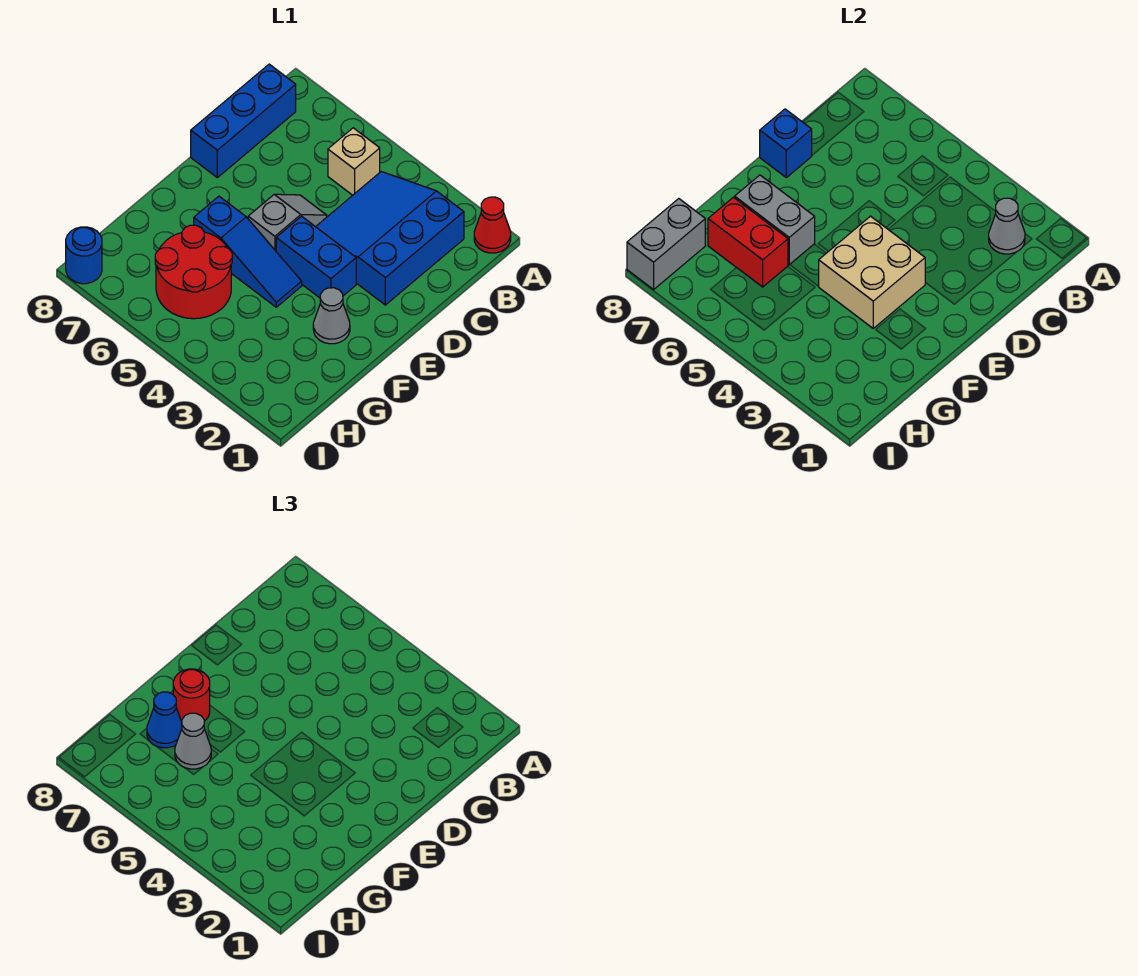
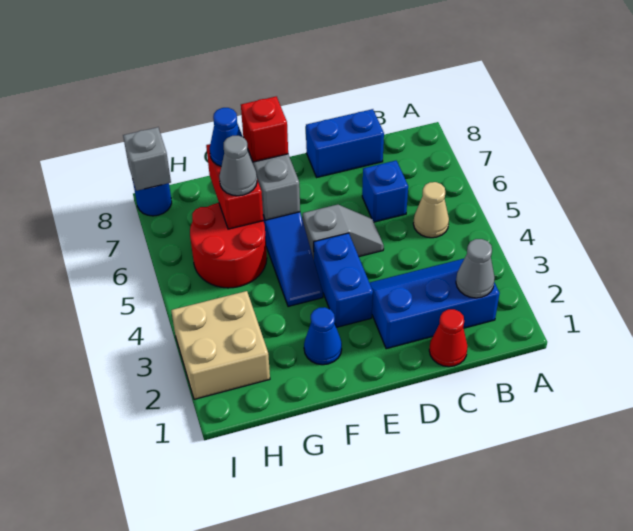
red 1x1 cone [474,197,511,253] -> red 1x1 cone moved to [429,309,468,367]
blue 3x3 slope [316,172,464,305] -> blue 2x3 slope [370,259,500,349]
tan 1x1 brick [328,128,380,195] -> tan 1x1 cone [413,182,449,238]
blue 1x3 brick [191,64,296,178] -> blue 1x2 brick [306,109,384,177]
blue 1x1 brick [760,109,812,178] -> blue 1x1 brick moved to [362,161,408,222]
tan 2x2 brick [818,216,925,328] -> tan 2x2 brick moved to [171,291,270,399]
grey 1x1 cone [313,288,350,344] -> blue 1x1 cone [304,307,342,365]
red 1x1 round brick [173,669,210,721] -> red 1x1 brick [241,96,288,162]
grey 1x2 brick [627,199,705,289] -> grey 1x1 brick [123,127,171,191]

